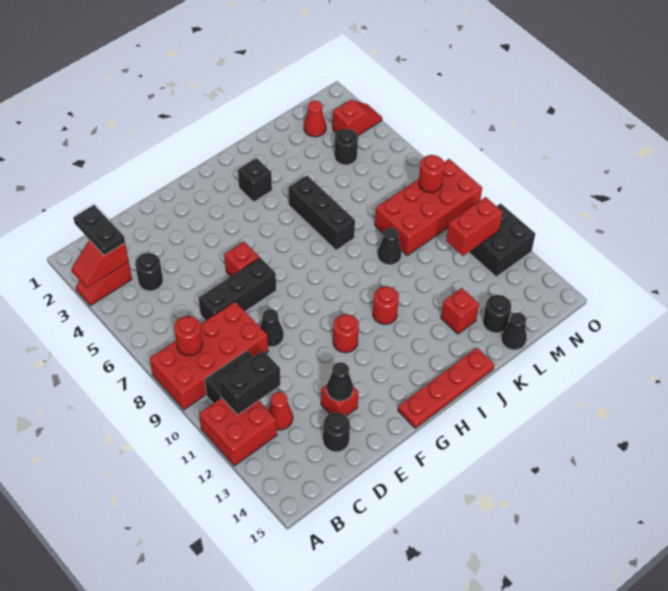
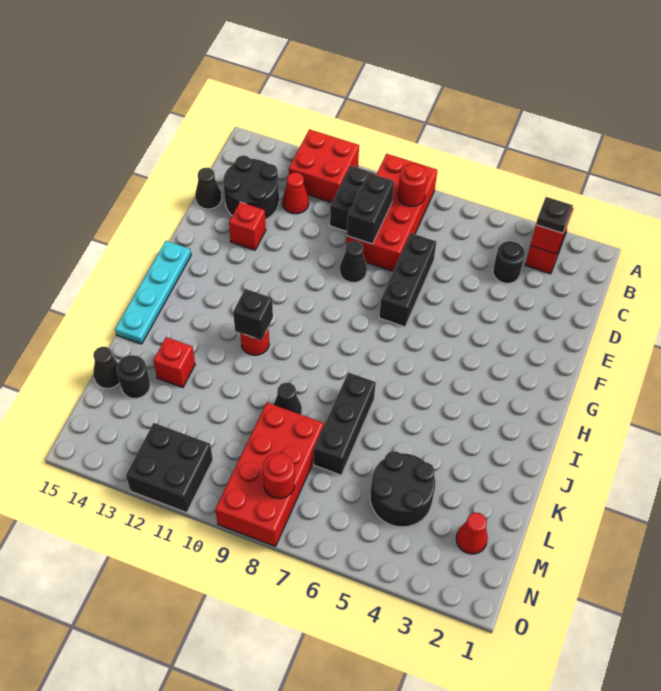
black 1x2 plate [73,205,125,255] -> black 1x1 plate [536,197,573,233]
black 1x2 brick [220,351,280,415] -> black 1x2 brick moved to [347,173,394,244]
black 1x1 round brick [323,412,350,452] -> black 2x2 round brick [223,156,279,220]
black 1x1 cone [327,362,353,401] -> black 1x1 cone moved to [195,168,222,209]
red 1x1 brick [225,242,259,276] -> none
red 1x1 round brick [333,314,359,353] -> none
red 1x4 plate [398,348,494,428] -> cyan 1x4 plate [115,241,191,344]
black 1x1 brick [238,158,272,202] -> black 1x1 brick moved to [233,289,273,340]
black 1x3 brick [289,176,355,250] -> black 1x3 brick turned to [314,372,376,475]
black 1x1 round brick [334,128,358,165] -> black 2x2 round brick [370,451,435,527]
red 1x2 brick [446,197,503,256] -> none
red 1x2 slope [333,100,382,136] -> none

